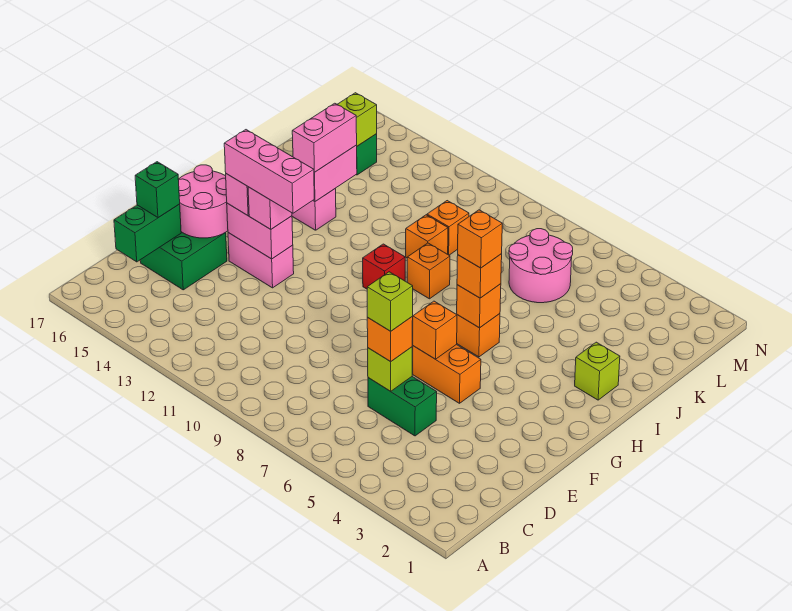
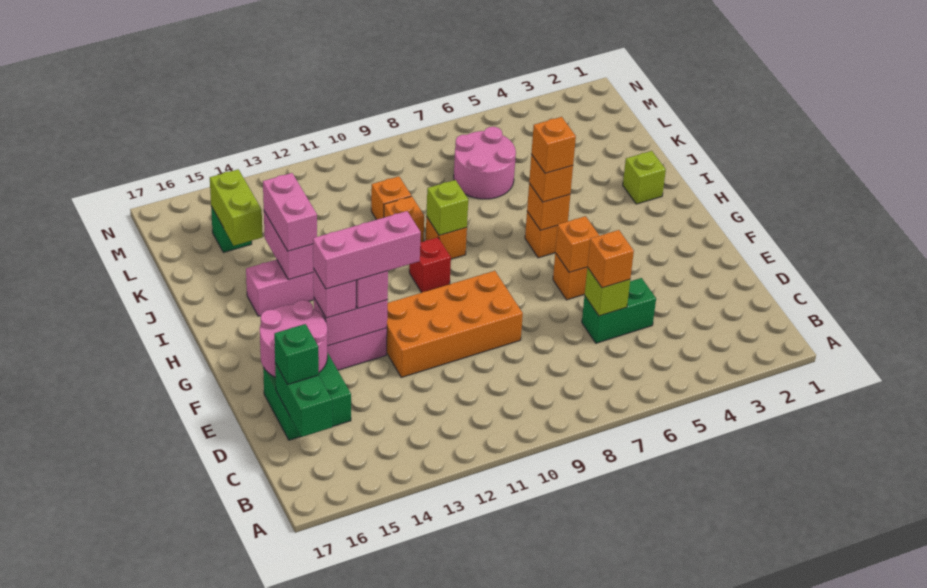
lime 1x1 brick [367,272,413,331] -> lime 1x1 brick moved to [426,180,468,235]
none -> orange 2x4 brick [387,271,523,377]

